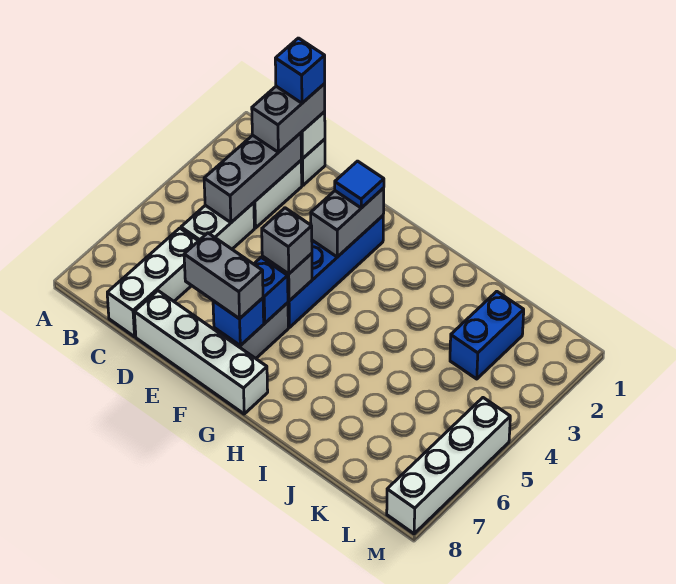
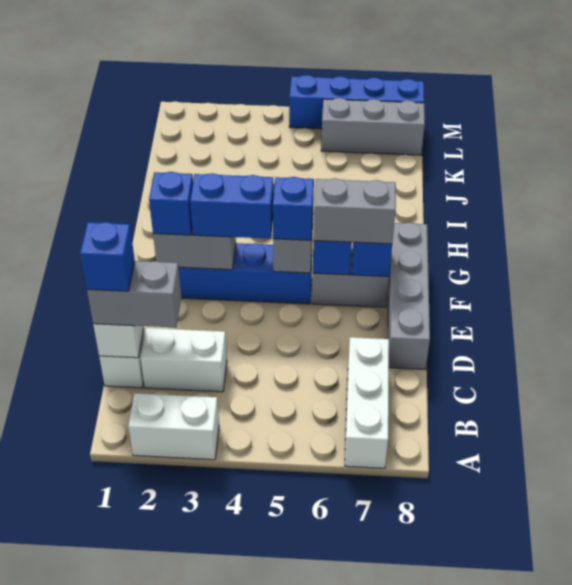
grey 1x3 brick [204,133,301,222] -> grey 1x3 brick moved to [321,98,425,155]
white 1x2 brick [181,203,254,249] -> white 1x2 brick moved to [128,393,219,460]
white 1x3 brick [107,228,198,337] -> white 1x3 brick turned to [345,337,389,468]
white 1x4 brick [134,291,268,414] -> grey 1x4 brick [388,223,430,369]
grey 1x2 brick [184,233,263,319] -> grey 1x2 brick turned to [313,178,396,244]
blue 1x1 tile [335,161,384,208] -> blue 1x1 brick [149,172,193,235]
grey 1x1 brick [262,208,312,274] -> blue 1x1 brick [273,177,314,240]
blue 1x2 brick [450,291,524,379] -> blue 1x2 brick moved to [190,173,274,239]
white 1x4 brick [387,398,510,534] -> blue 1x4 brick [289,75,424,129]

